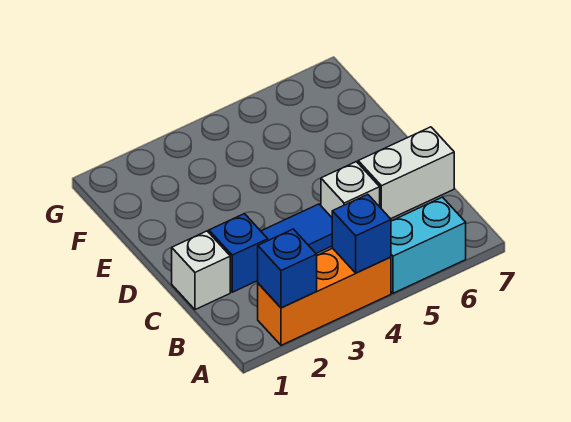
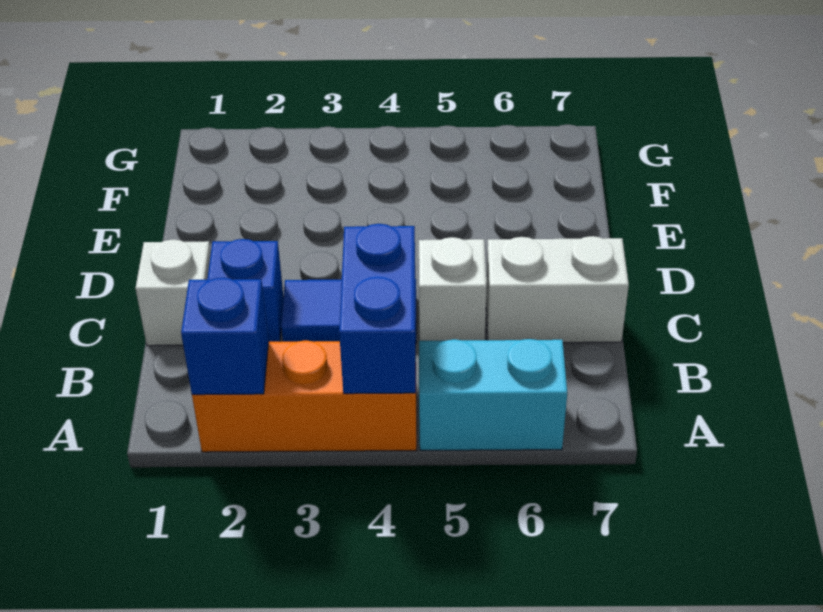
blue 1x1 brick [332,194,391,273] -> blue 1x2 brick [339,224,416,394]

